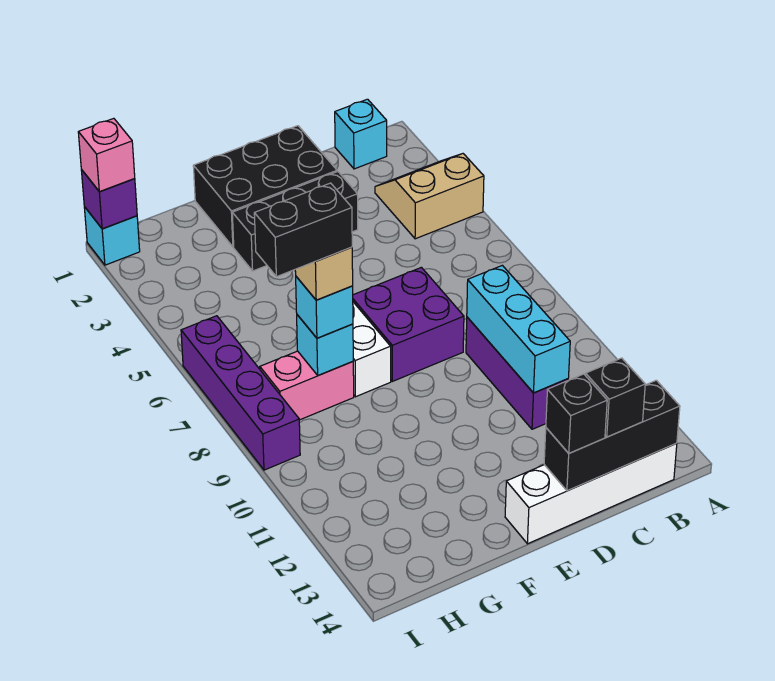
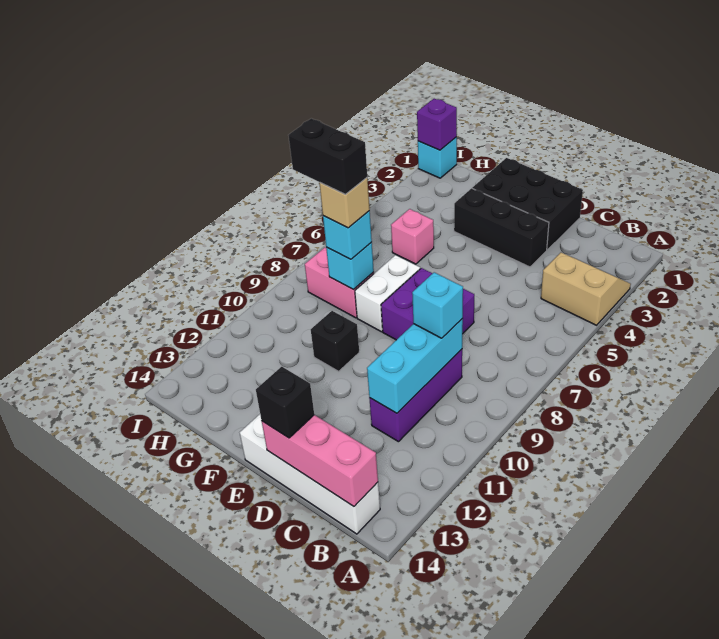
cyan 1x1 brick [335,99,387,169] -> cyan 1x1 brick moved to [412,272,463,338]
black 1x3 brick [544,380,680,491] -> pink 1x3 brick [262,415,378,506]
black 1x1 brick [586,358,645,437] -> black 1x1 brick moved to [311,311,359,371]
pink 1x1 brick [78,118,135,192] -> pink 1x1 brick moved to [391,209,434,264]
purple 1x4 brick [181,316,300,470] -> none

